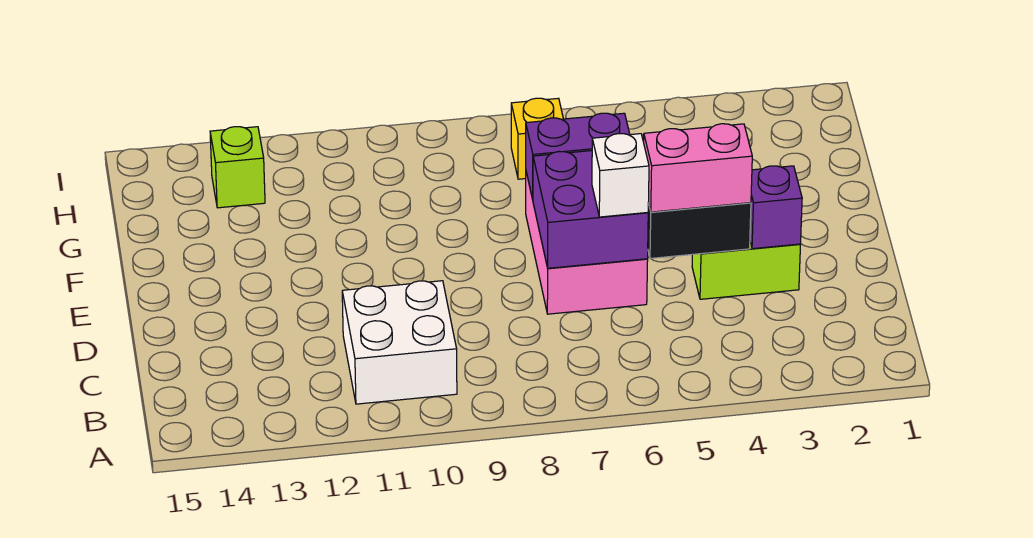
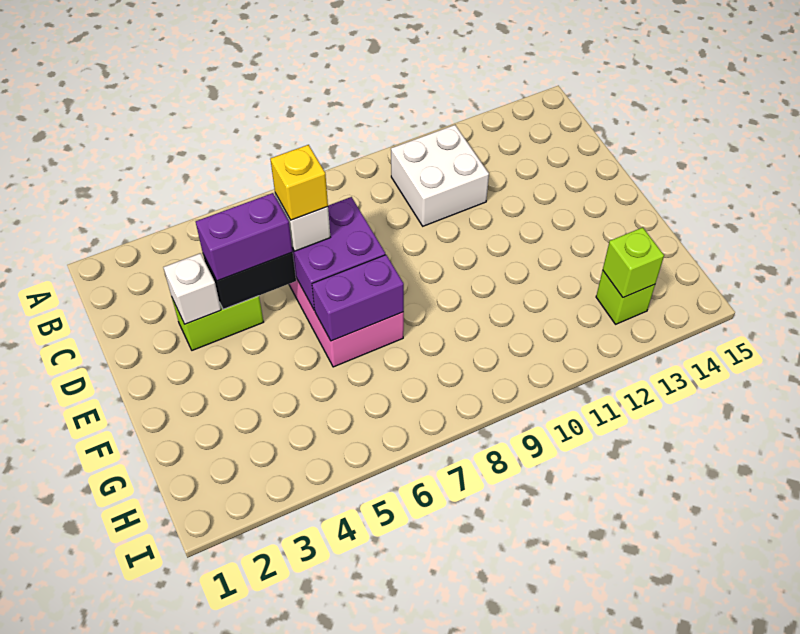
purple 1x1 brick [750,166,802,249] -> white 1x1 brick [163,253,221,324]
pink 1x2 brick [644,124,752,212] -> purple 1x2 brick [196,193,293,281]
yellow 1x1 brick [511,98,563,179] -> yellow 1x1 brick moved to [270,145,328,220]
none -> lime 1x1 brick [603,227,664,298]

